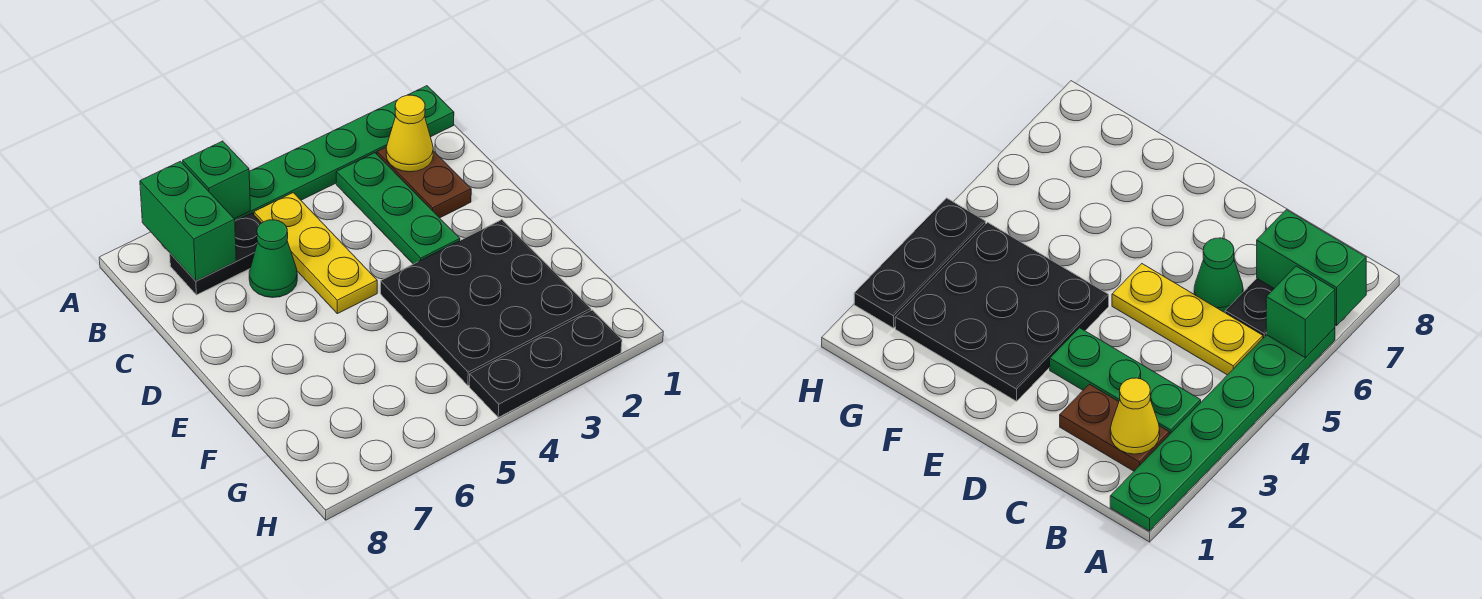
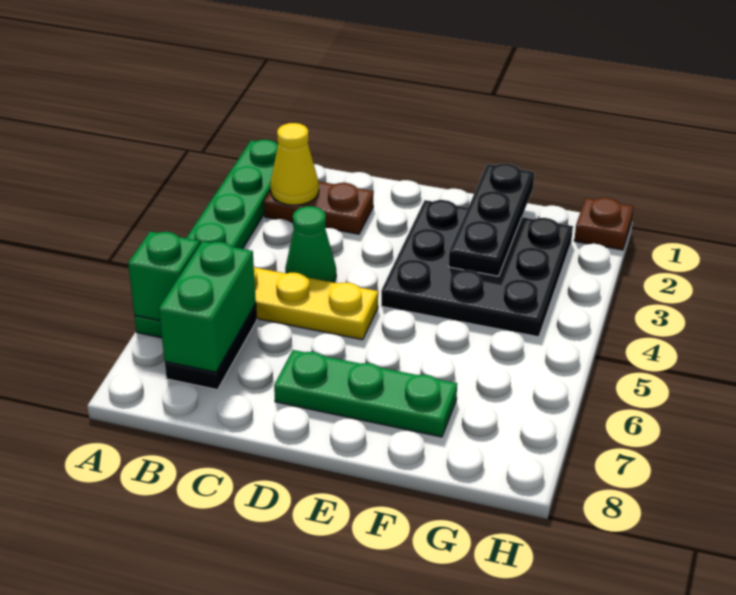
green 1x2 brick [140,161,236,281] -> green 1x2 brick turned to [159,241,256,372]
green 1x3 plate [336,153,460,264] -> green 1x3 plate moved to [274,350,457,437]
green 1x1 cone [249,220,297,298] -> green 1x1 cone moved to [285,206,336,283]
none -> brown 1x1 plate [574,198,633,250]
black 1x3 plate [469,310,622,417] -> black 1x3 plate moved to [449,164,534,276]

